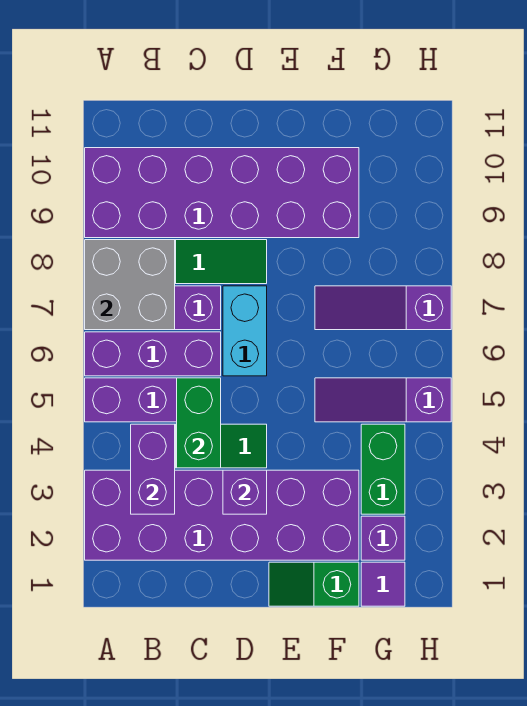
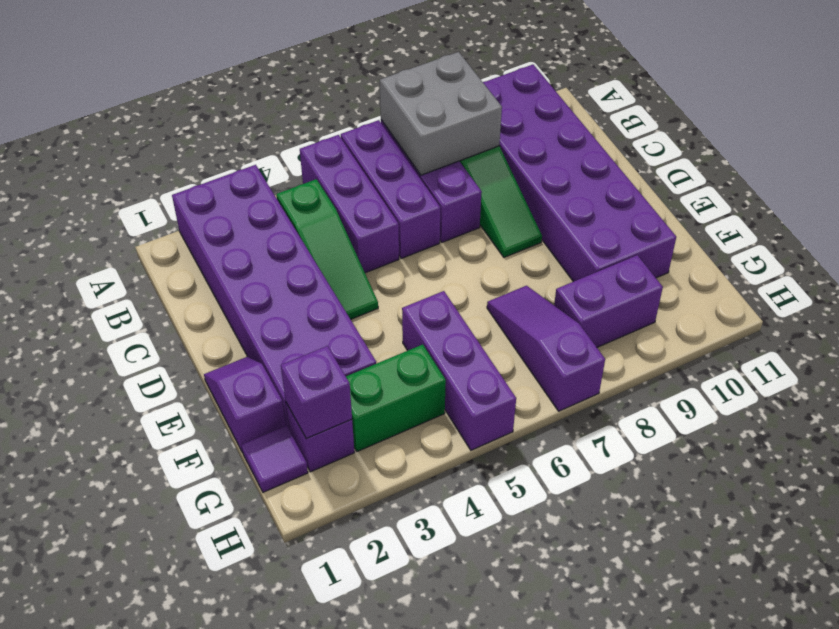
purple 1x2 brick [131,424,175,514] -> purple 1x2 brick moved to [554,255,663,347]
green 1x2 brick [177,378,221,468] -> none
purple 1x1 brick [223,470,267,514] -> purple 1x1 brick moved to [281,346,352,439]
cyan 1x2 brick [223,286,267,376] -> none
green 1x2 slope [269,562,359,606] -> purple 1x2 slope [204,357,286,453]
purple 1x3 slope [315,378,451,422] -> purple 1x3 brick [402,291,516,450]

